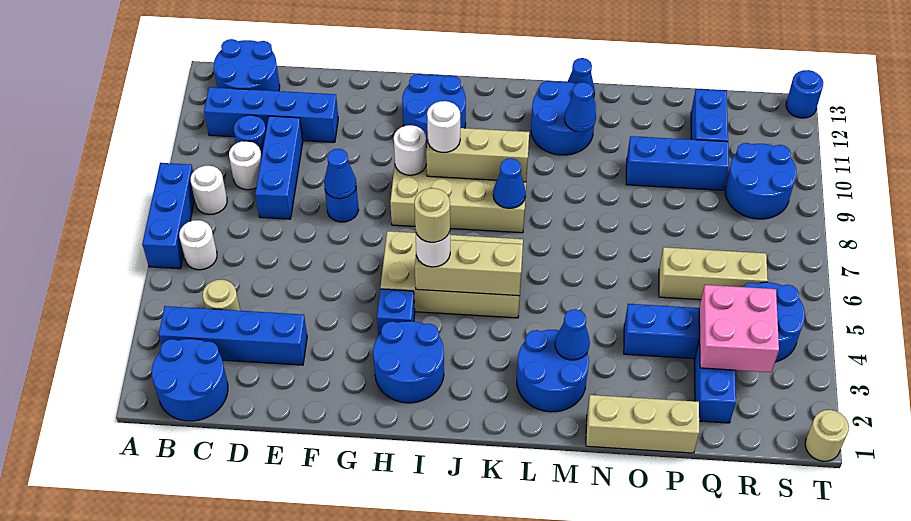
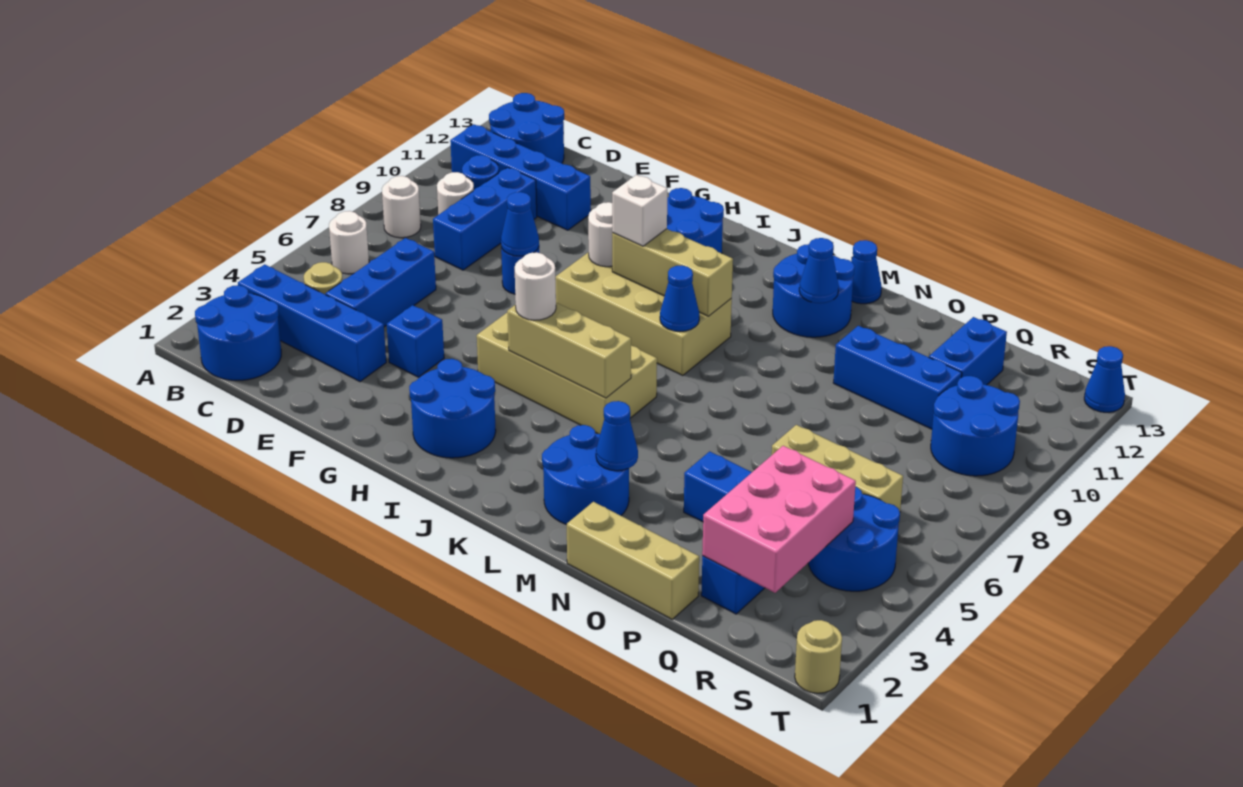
blue 1x3 brick [142,163,195,269] -> blue 1x3 brick moved to [325,238,436,327]
blue 1x1 brick [377,289,415,336] -> blue 1x1 brick moved to [387,305,444,377]
tan 1x1 round brick [414,188,450,242] -> none
white 1x1 round brick [427,101,460,153] -> white 1x1 brick [612,175,667,246]
pink 2x2 brick [699,285,779,372] -> pink 2x3 brick [702,446,856,593]
blue 1x1 round brick [786,70,823,118] -> blue 1x1 cone [1084,346,1125,412]

